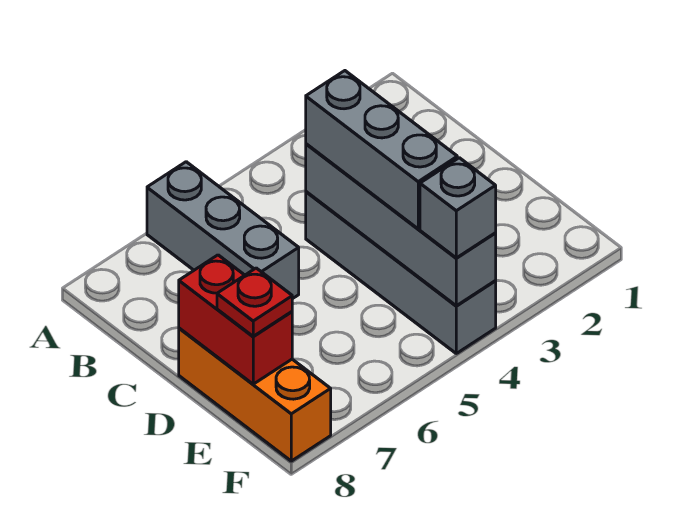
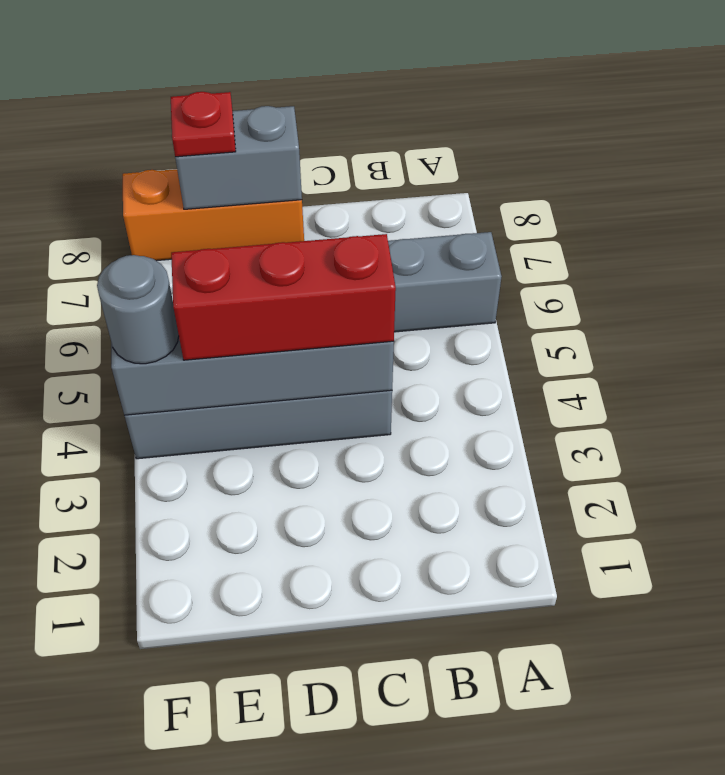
grey 1x3 brick [306,71,457,229] -> red 1x3 brick [171,234,396,360]
red 1x2 brick [179,255,292,384] -> grey 1x2 brick [175,106,302,209]
grey 1x1 brick [420,158,496,258] -> grey 1x1 round brick [97,255,179,364]

